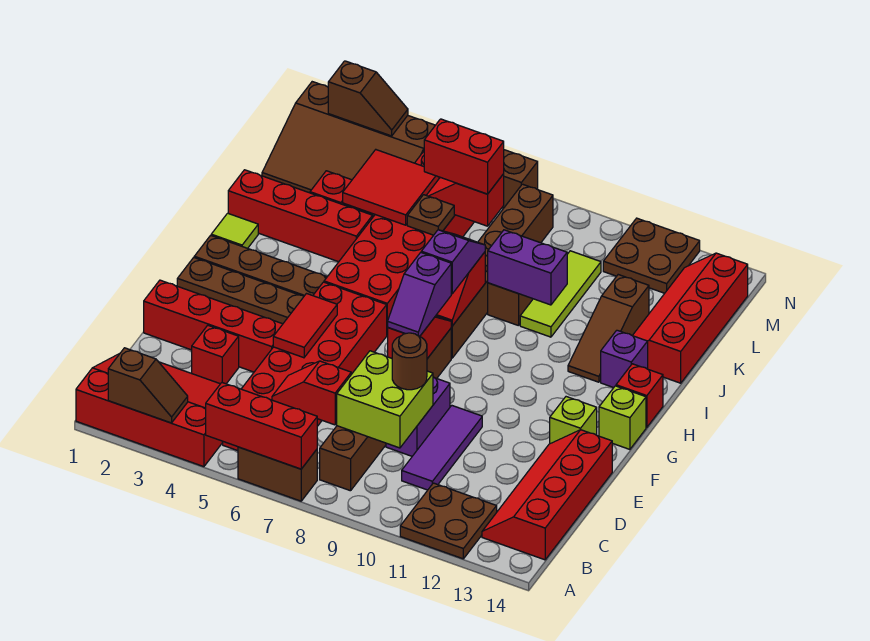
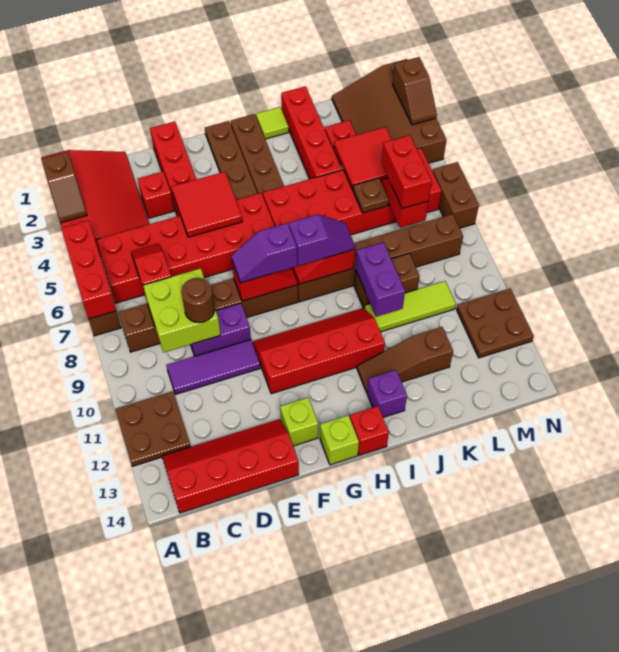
red 1x2 tile [273,294,337,358] -> red 2x2 tile [172,172,242,237]
red 2x4 slope [632,253,748,383] -> red 2x4 slope moved to [253,308,385,394]

